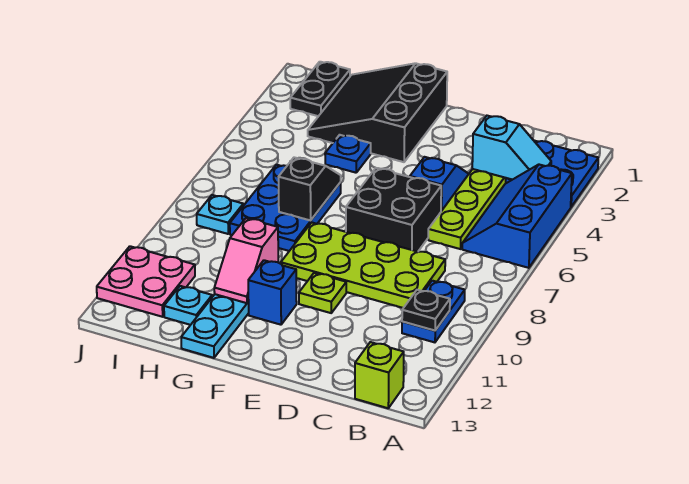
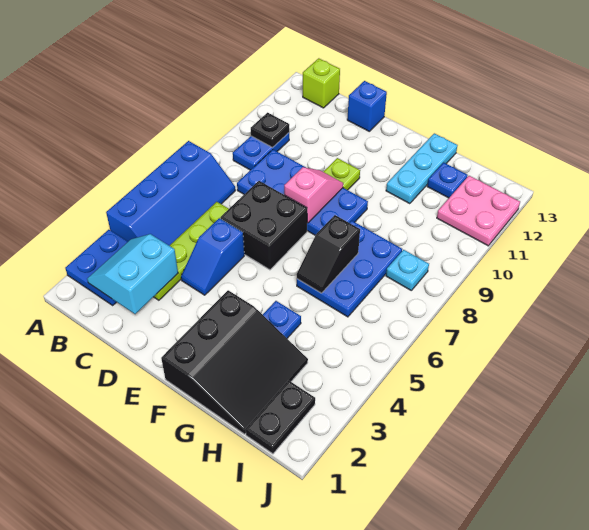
blue 2x3 slope [462,165,572,268] -> blue 2x4 slope [106,141,235,246]
cyan 1x2 slope [472,116,551,180] -> cyan 2x2 slope [87,234,178,314]
lime 2x4 plate [281,222,445,308] -> blue 2x4 plate [237,150,368,235]
blue 1x1 brick [248,260,297,325] -> blue 1x1 brick moved to [347,81,387,131]
pink 1x2 slope [214,218,278,303] -> pink 1x2 slope moved to [284,167,343,223]
cyan 1x1 plate [164,286,212,325] -> blue 1x1 plate [427,163,468,198]

